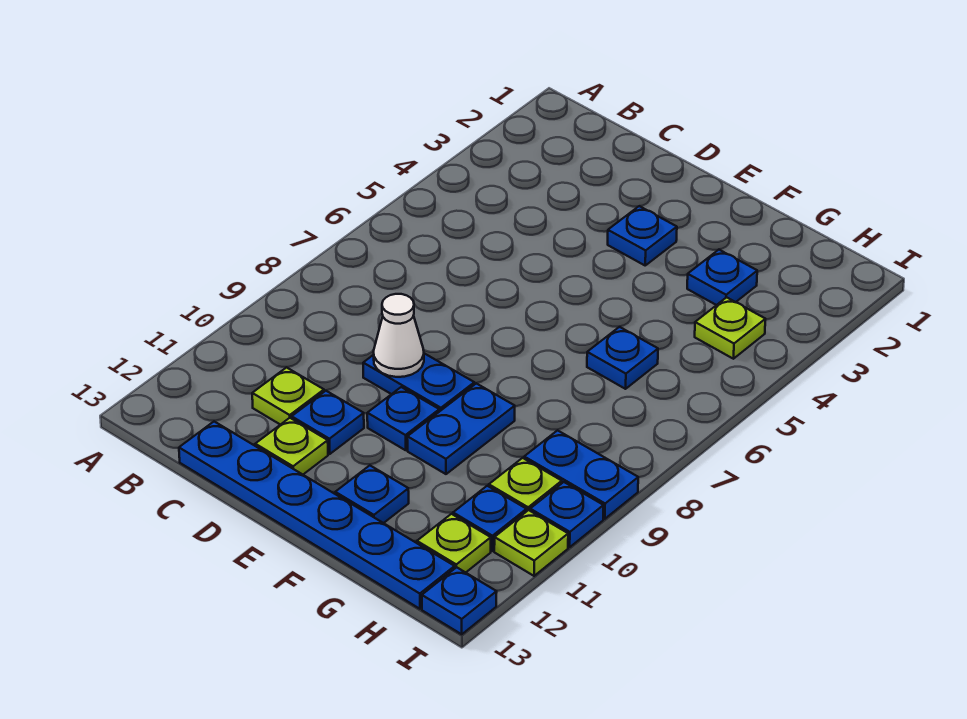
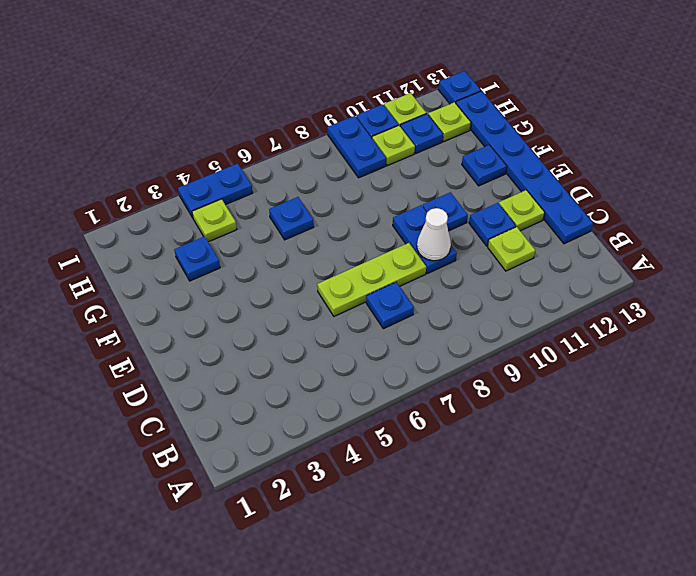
none -> lime 1x3 plate [317,243,426,316]
blue 1x1 plate [608,206,677,265] -> blue 1x1 plate moved to [366,282,414,329]
blue 1x2 plate [407,383,515,474] -> blue 1x2 plate moved to [178,164,253,218]

